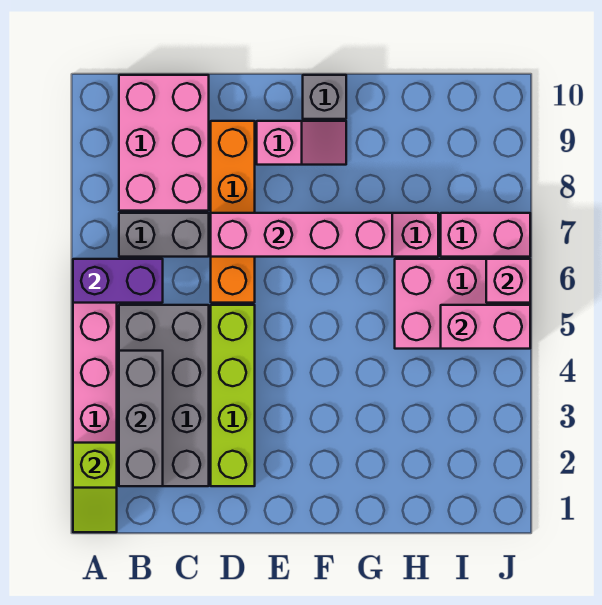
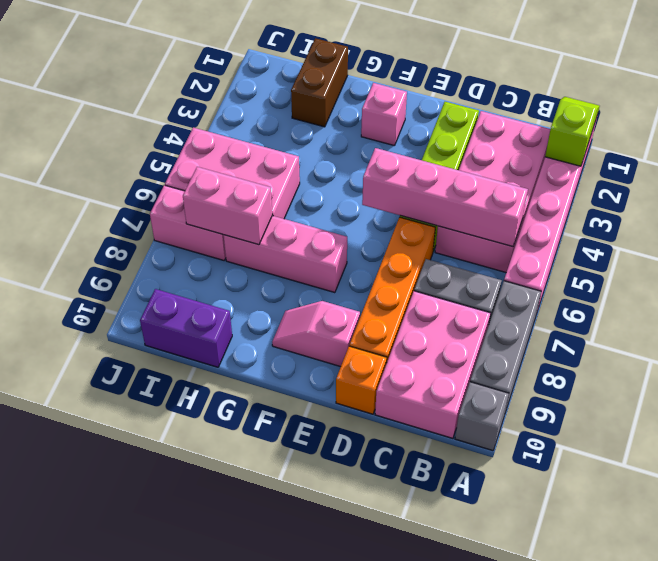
purple 1x2 brick [73,259,163,303] -> purple 1x2 brick moved to [140,289,232,367]
grey 2x4 brick [119,305,209,486] -> pink 2x4 brick [435,111,550,272]
grey 1x3 brick [119,351,163,486] -> grey 1x3 brick moved to [470,281,541,412]
pink 1x4 brick [211,213,392,257] -> pink 1x4 brick moved to [362,148,528,247]
none -> orange 1x1 brick [336,346,387,414]
grey 1x1 brick [303,75,346,119] -> grey 1x1 brick moved to [455,382,509,451]
none -> brown 1x2 brick [291,38,348,127]
pink 1x2 brick [441,305,530,349] -> pink 1x2 brick moved to [183,167,272,245]
pink 1x1 brick [486,259,530,303] -> pink 1x1 brick moved to [361,83,407,146]

